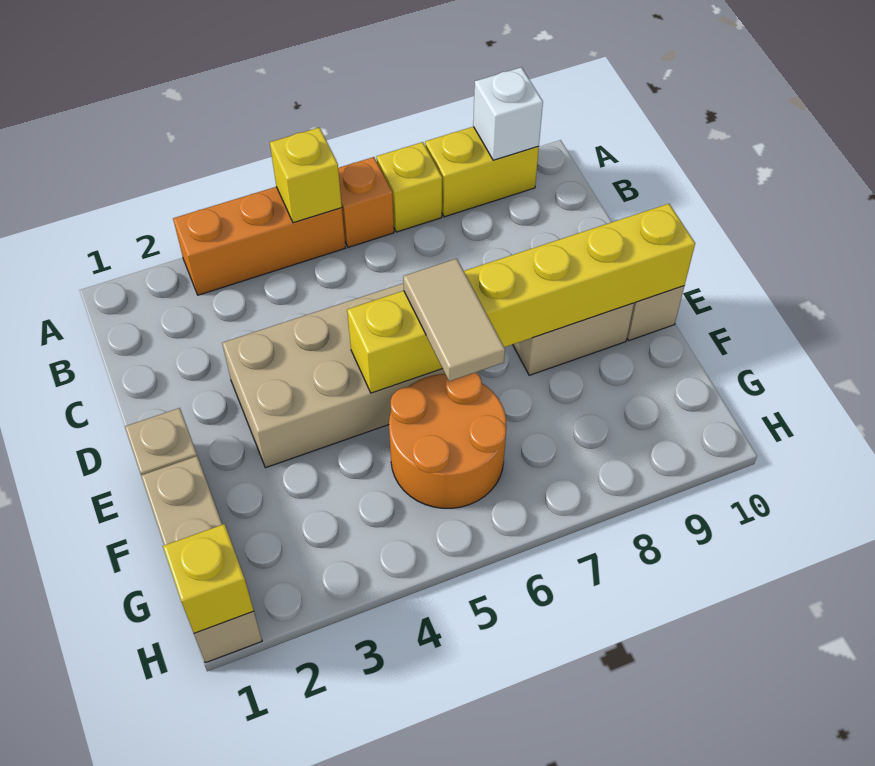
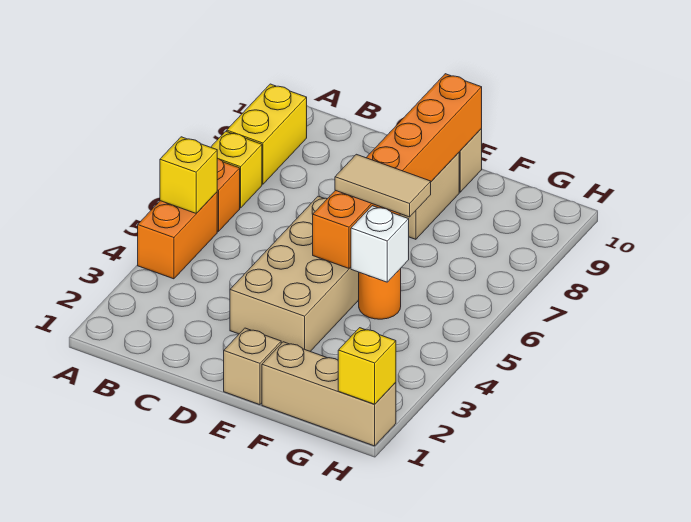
orange 1x3 brick [173,187,345,295] -> orange 1x2 brick [138,192,217,279]
white 1x1 brick [473,67,543,160] -> white 1x1 brick moved to [351,206,409,282]
yellow 1x6 brick [347,204,695,393] -> orange 1x6 brick [313,74,482,268]
orange 2x2 round brick [389,372,507,508] -> orange 1x1 round brick [359,269,401,319]

